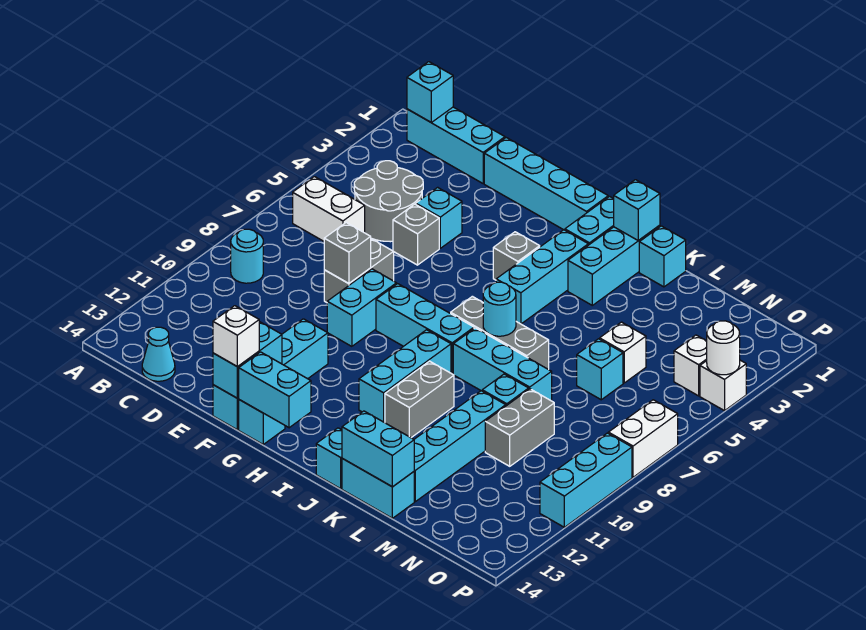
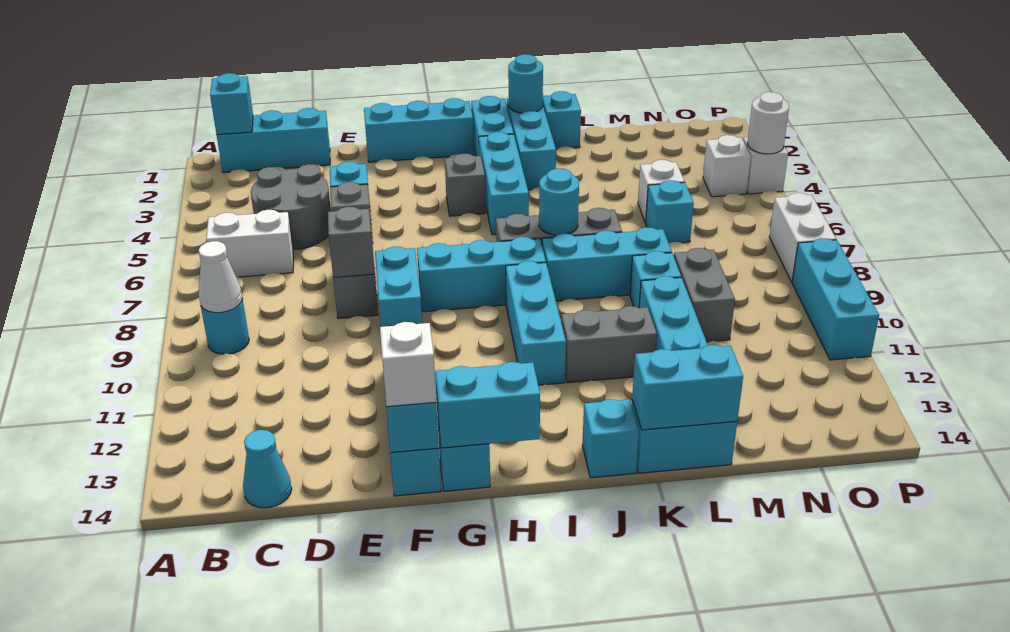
none -> white 1x1 cone [199,241,243,313]
cyan 1x4 brick [484,138,608,230] -> cyan 1x3 brick [364,98,474,162]
cyan 1x1 brick [614,180,660,240] -> cyan 1x1 round brick [508,54,543,113]
grey 1x2 brick [385,361,454,438] -> grey 1x2 brick turned to [561,306,657,383]

